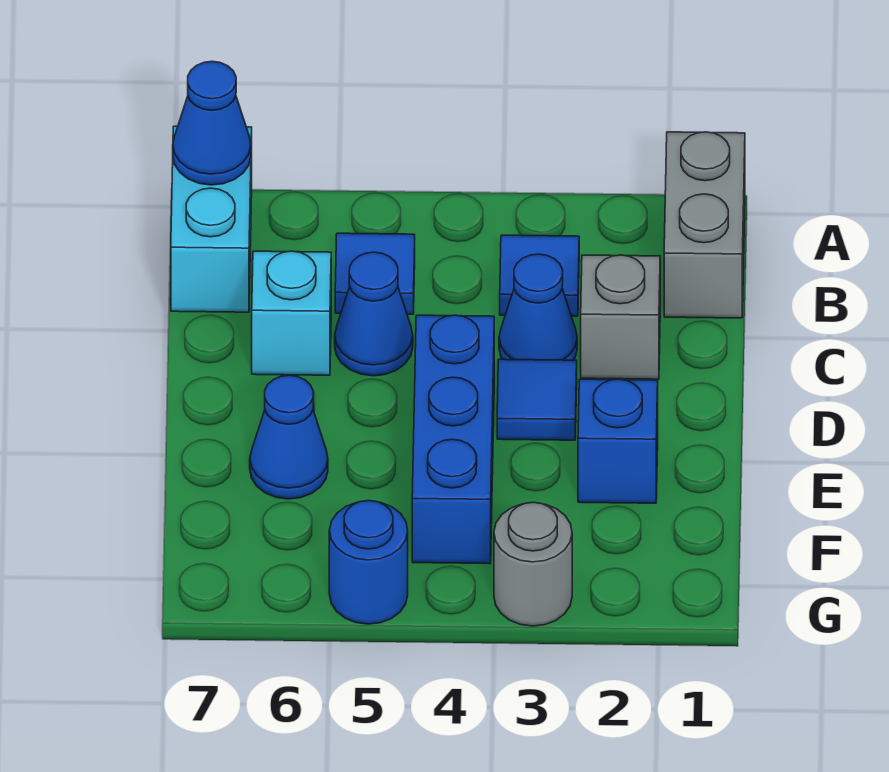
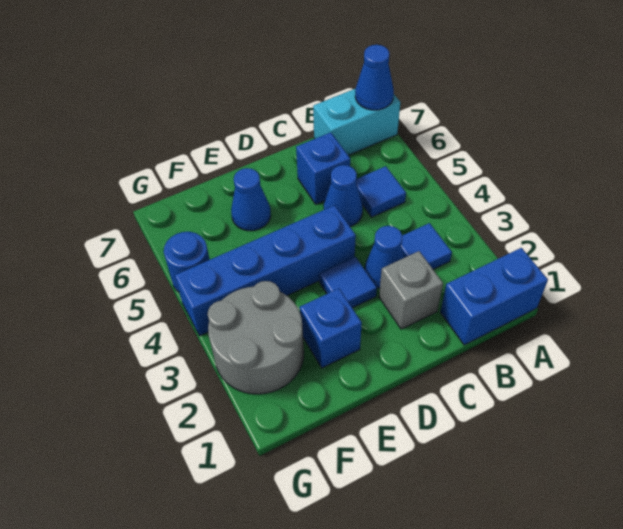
grey 1x2 brick [664,132,745,318] -> blue 1x2 brick [440,248,548,345]
cyan 1x1 brick [252,251,331,375] -> blue 1x1 brick [296,132,350,204]
blue 1x3 brick [412,315,494,564] -> blue 1x4 brick [175,205,356,336]
grey 1x1 round brick [494,502,572,626] -> grey 2x2 round brick [208,281,304,394]

